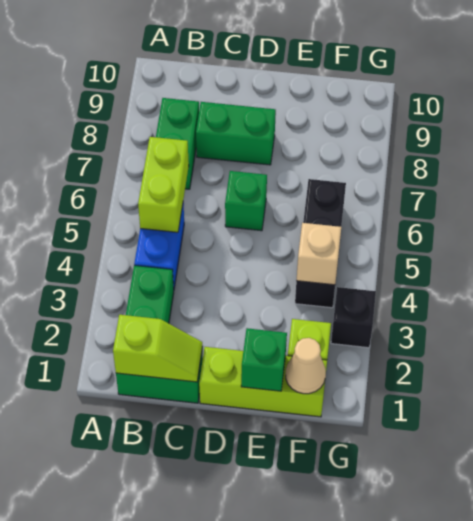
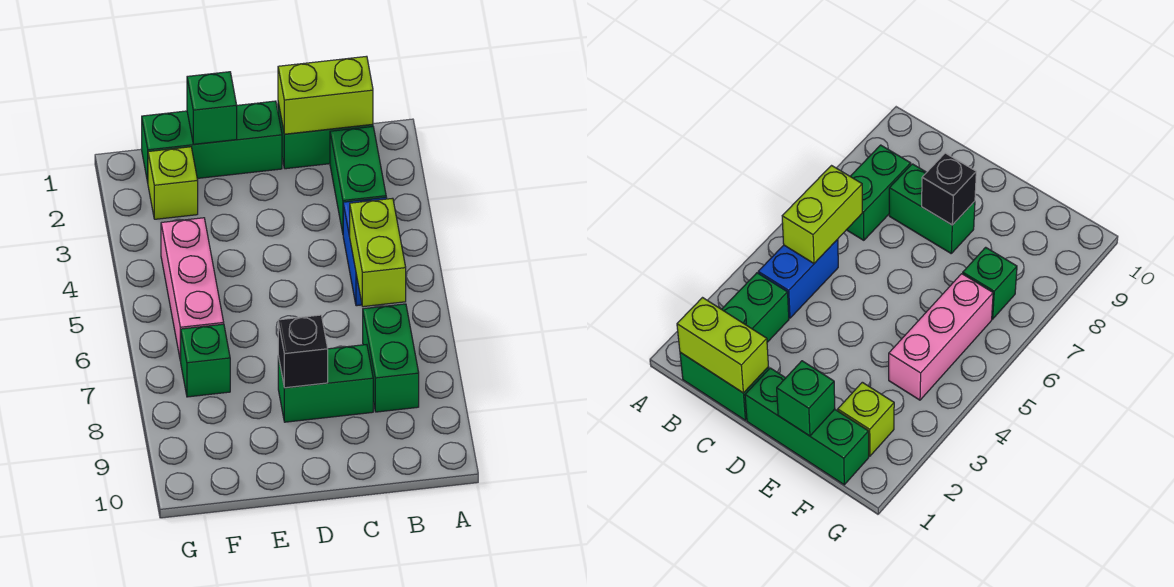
lime 1x2 slope [113,315,203,382] -> lime 1x2 brick [278,56,373,134]
lime 1x3 brick [199,347,327,417] -> green 1x3 brick [142,101,282,182]
green 1x1 brick [225,171,267,231] -> green 1x1 brick moved to [181,324,230,397]
tan 1x1 cone [286,338,326,394] -> none
black 1x3 brick [295,179,346,308] -> pink 1x3 brick [161,218,224,361]
tan 1x1 brick [296,223,341,285] -> none
black 1x1 brick [331,287,376,348] -> black 1x1 brick moved to [278,315,328,388]

